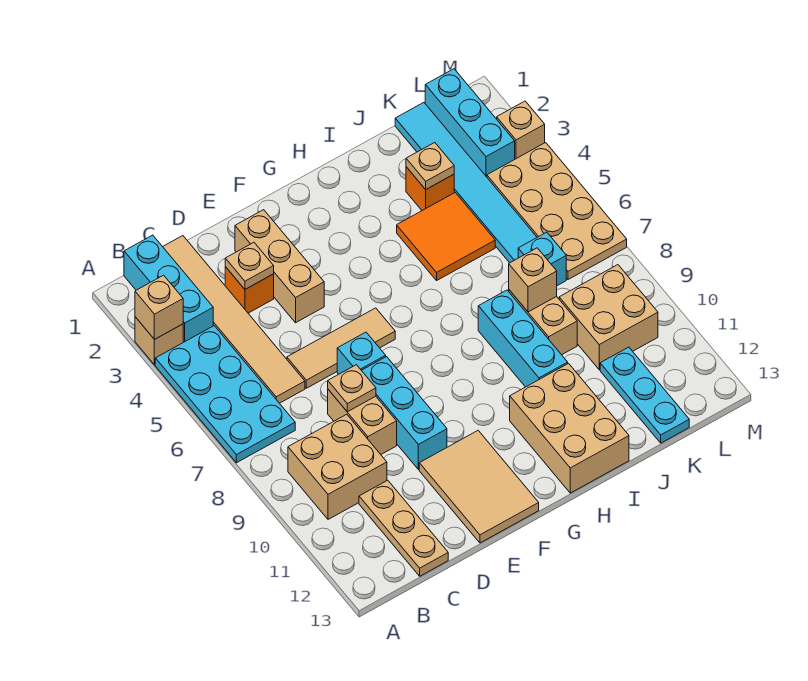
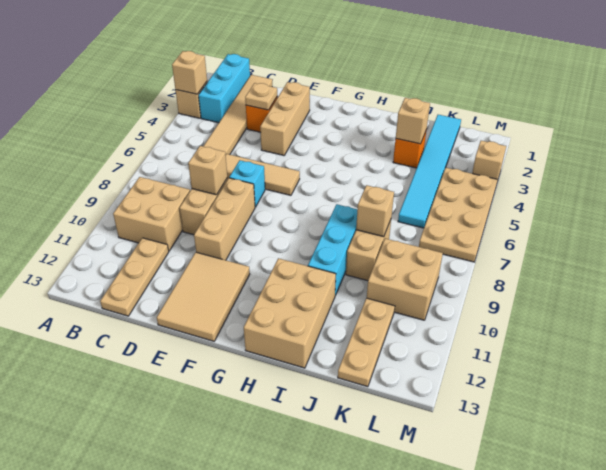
cyan 2x4 plate [155,326,295,463] -> none
tan 1x1 plate [328,365,376,412] -> tan 1x1 brick [188,146,227,195]
cyan 1x3 brick [361,357,447,470] -> tan 1x3 brick [194,178,255,260]
orange 2x2 tile [397,193,495,280] -> none
tan 1x1 plate [406,143,454,189] -> tan 1x1 brick [396,98,430,144]
cyan 1x1 brick [518,232,566,286] -> none
cyan 1x3 plate [600,347,689,443] -> tan 1x3 plate [338,298,395,387]
cyan 1x3 brick [425,69,515,177] -> none

